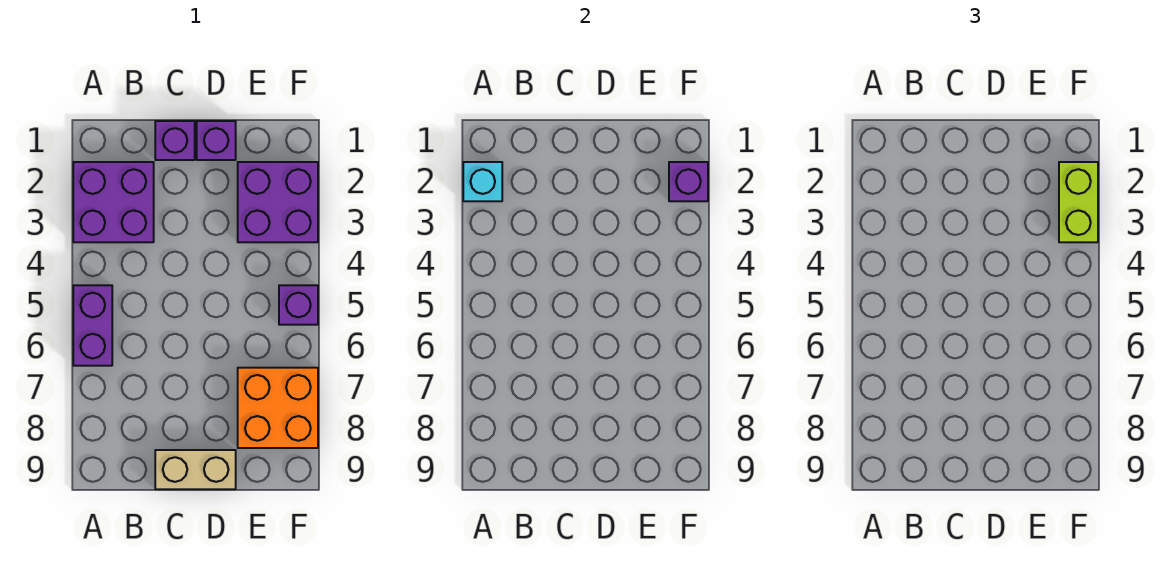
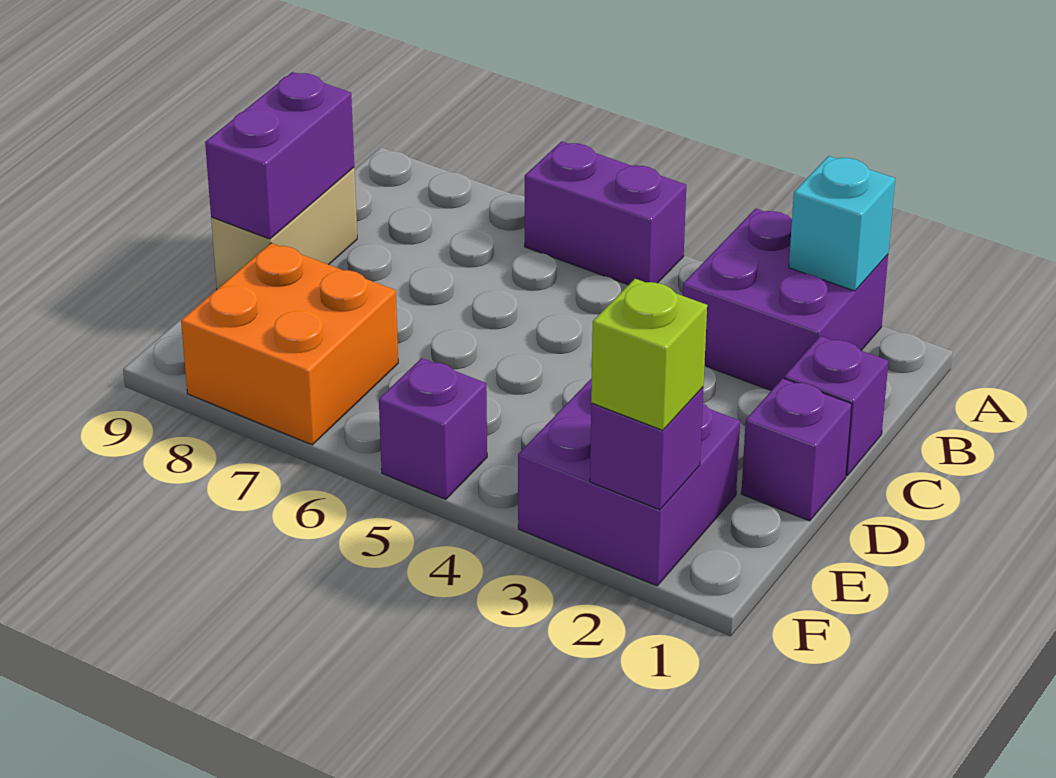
none -> purple 1x2 brick [205,72,354,239]
lime 1x2 brick [1059,162,1098,242] -> lime 1x1 brick [591,279,707,430]

